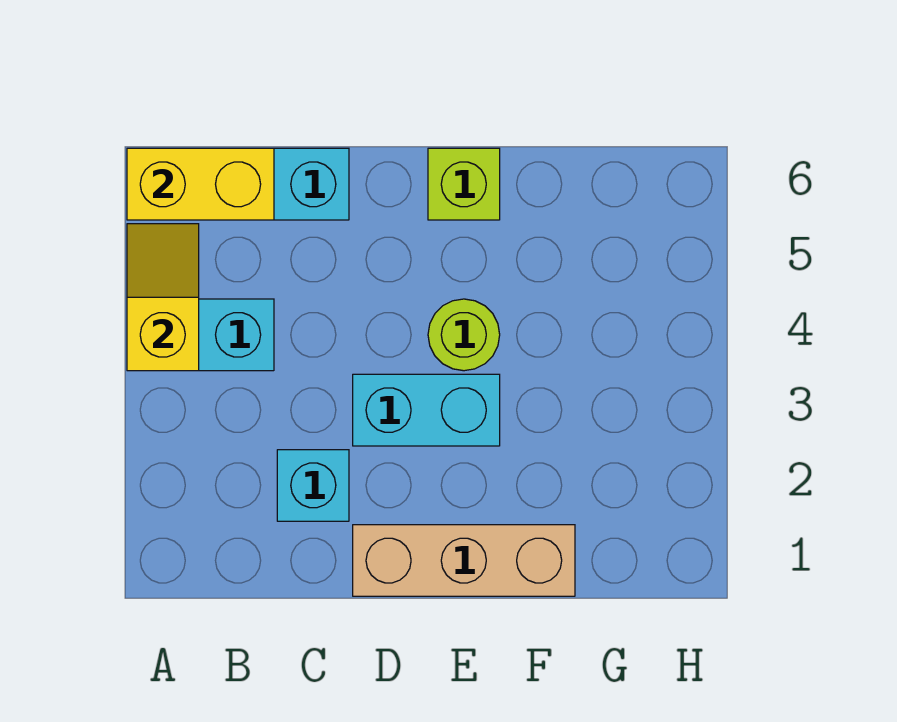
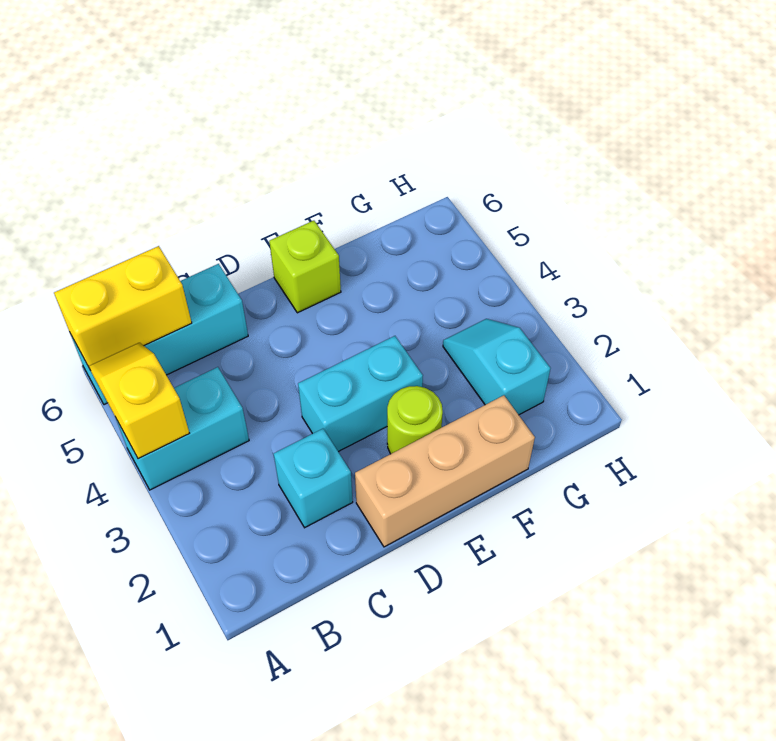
lime 1x1 round brick [428,299,500,371] -> lime 1x1 round brick moved to [387,386,443,454]
none -> cyan 1x2 slope [443,319,551,415]

